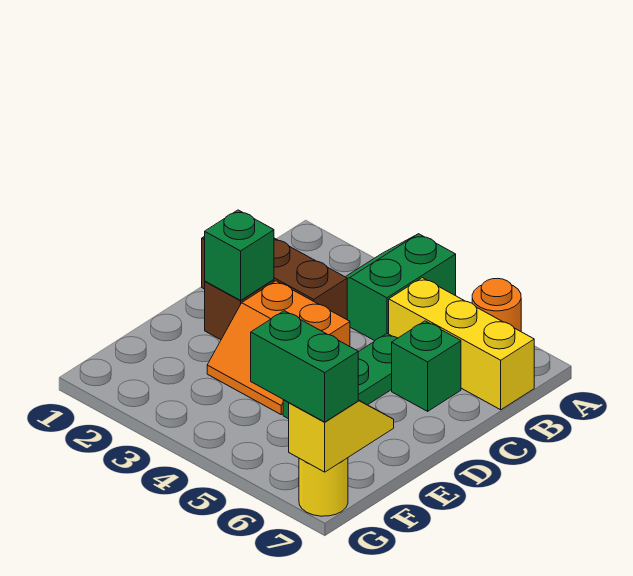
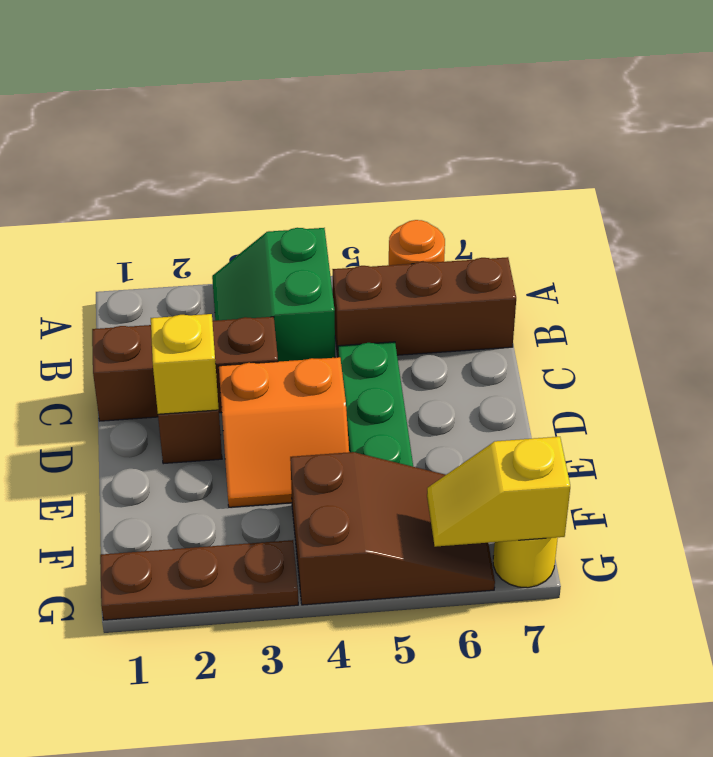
yellow 1x3 brick [389,278,534,410] -> brown 1x3 brick [332,257,516,355]
green 1x1 brick [392,321,461,411] -> none
green 1x1 brick [205,210,274,300] -> yellow 1x1 brick [151,314,219,414]
none -> brown 2x3 slope [290,452,495,605]
yellow 1x2 slope [289,400,394,472] -> yellow 1x2 slope turned to [427,437,570,547]
none -> brown 1x3 plate [100,540,298,620]
green 1x2 brick [251,311,358,422] -> none

